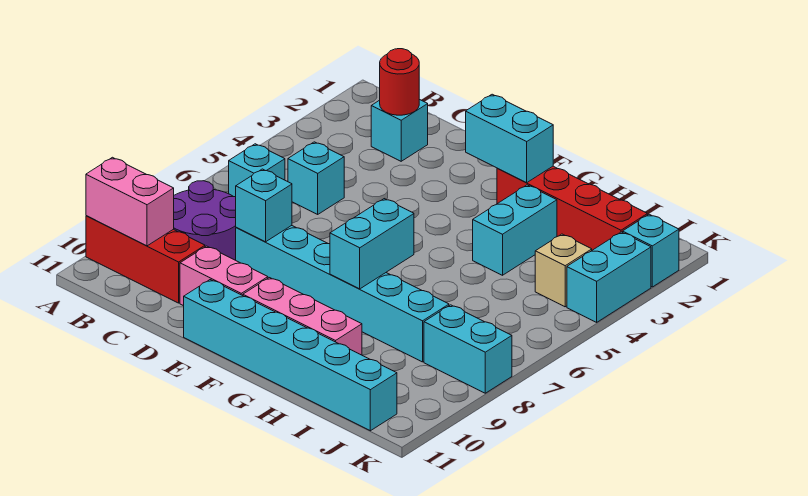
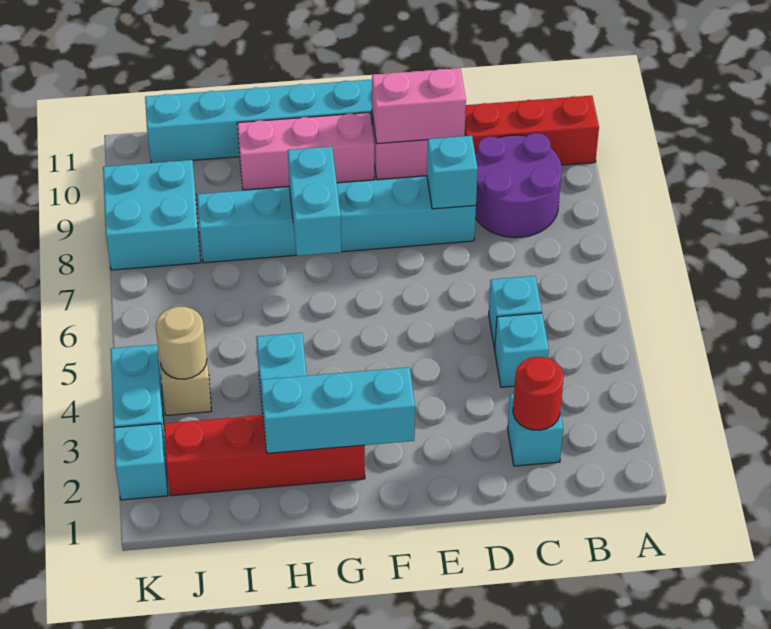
pink 1x2 brick [86,157,174,246] -> pink 1x2 brick moved to [372,68,466,144]
cyan 1x1 brick [229,144,285,197] -> cyan 1x1 brick moved to [495,313,549,387]
cyan 1x2 brick [466,94,553,183] -> cyan 1x3 brick [261,367,415,453]
none -> tan 1x1 round brick [156,307,207,379]
cyan 1x2 brick [424,305,512,393] -> cyan 2x2 brick [103,160,201,270]

